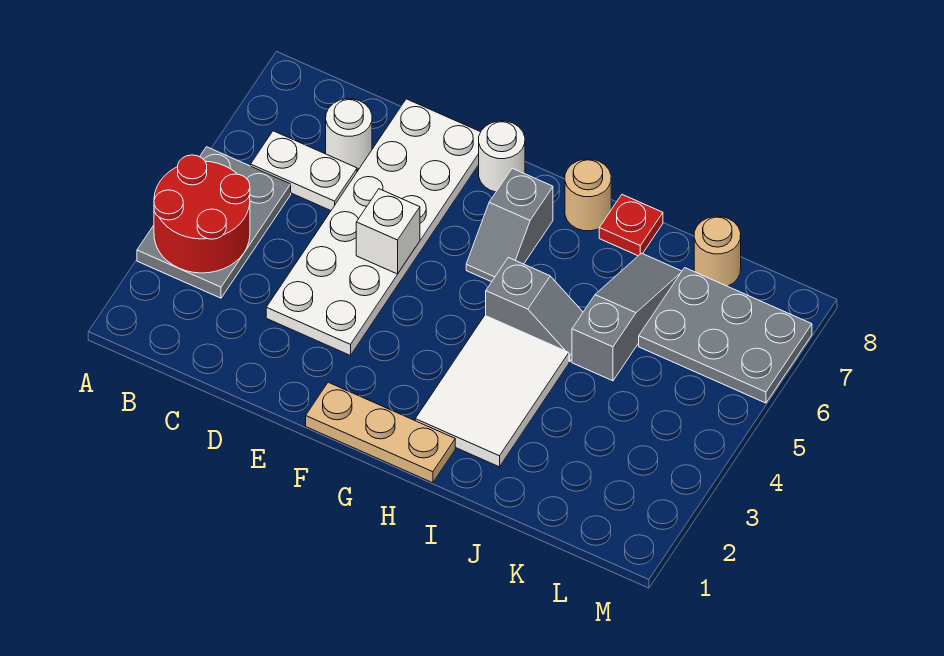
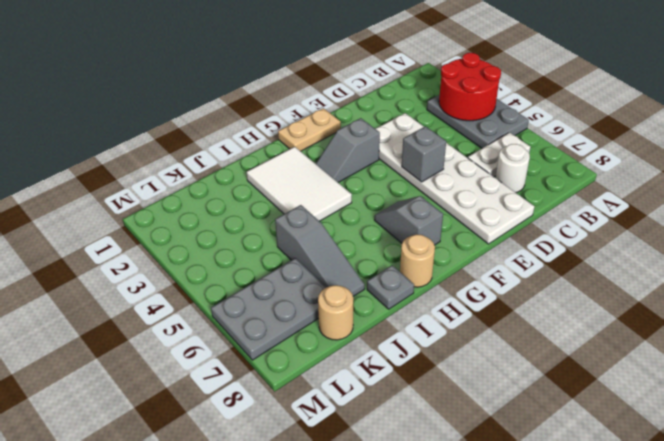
white 1x1 brick [356,189,420,274] -> grey 1x1 brick [402,126,446,182]
tan 1x3 plate [306,382,455,483] -> tan 1x2 plate [278,108,341,151]
white 1x1 round brick [479,121,525,192] -> none
grey 1x2 slope [486,257,583,362] -> grey 1x2 slope moved to [316,118,380,182]
red 1x1 plate [599,195,663,256] -> grey 1x1 plate [367,265,414,309]

